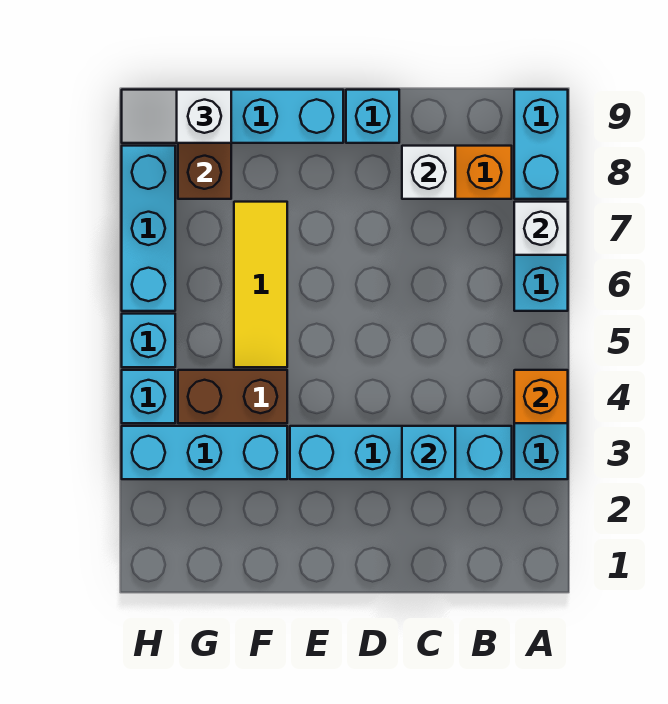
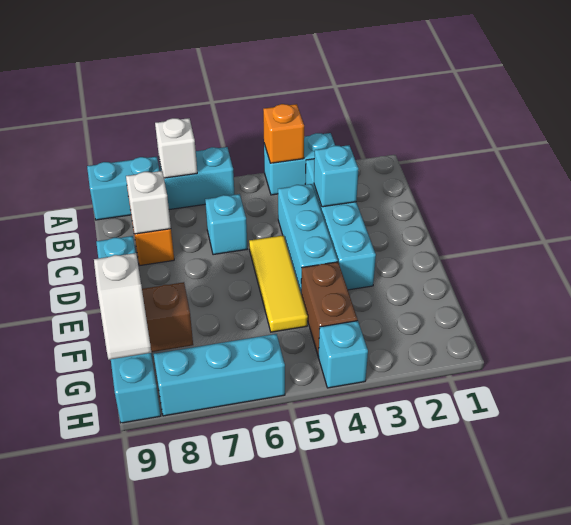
cyan 1x3 brick [122,426,287,479] -> cyan 1x3 brick moved to [278,184,338,292]
yellow 1x3 tile [234,202,287,367] -> yellow 1x3 tile turned to [249,235,308,332]
cyan 1x1 brick [122,314,175,367] -> cyan 1x1 brick moved to [205,194,247,255]

